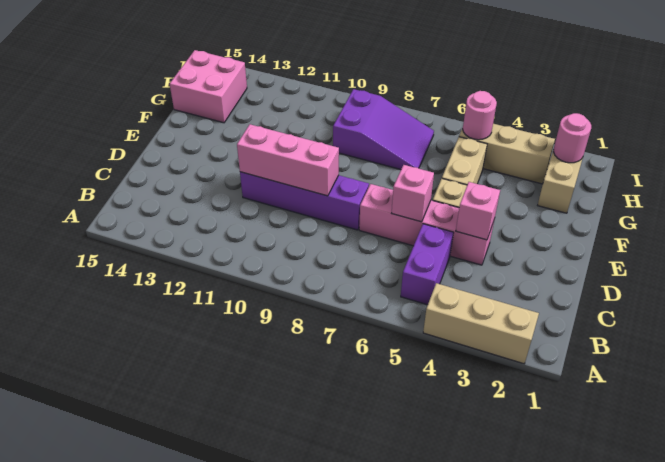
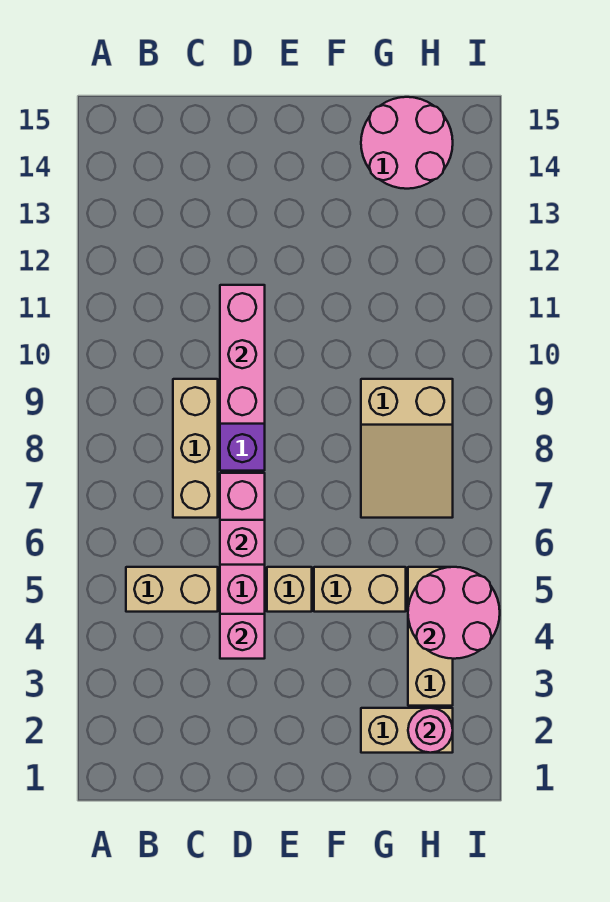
tan 1x3 brick [423,283,539,364] -> tan 1x3 brick moved to [173,379,218,518]
purple 1x2 brick [401,224,454,305] -> tan 1x2 brick [126,567,218,612]
purple 2x3 slope [333,89,434,169] -> tan 2x3 slope [361,379,453,518]
pink 2x2 brick [170,50,247,123] -> pink 2x2 round brick [361,97,453,189]
pink 1x1 round brick [463,91,497,140] -> pink 2x2 round brick [408,567,500,659]

